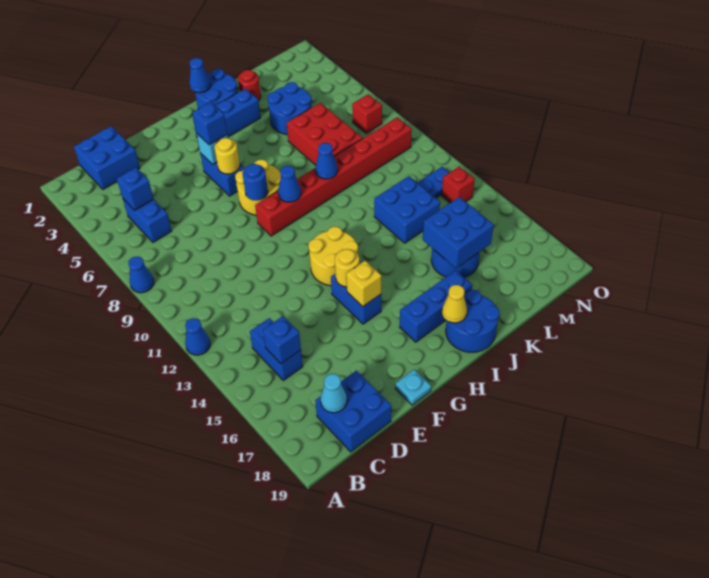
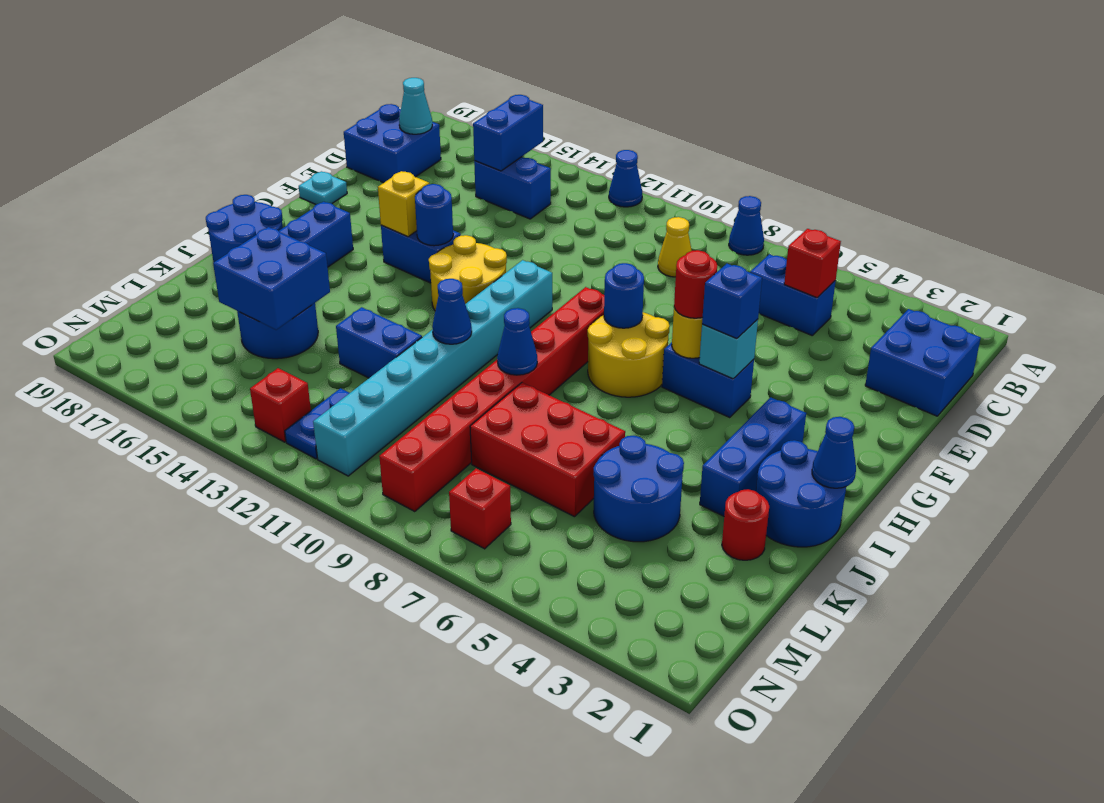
blue 1x1 brick [117,168,154,210] -> red 1x1 brick [784,229,841,298]
blue 1x1 brick [263,316,301,364] -> blue 1x2 brick [473,95,543,171]
none -> red 1x1 round brick [674,250,717,318]
none -> cyan 1x8 brick [313,260,552,476]
yellow 1x1 round brick [335,249,359,287] -> blue 1x1 round brick [415,184,453,246]
blue 1x1 cone [278,166,301,202] -> blue 1x1 cone moved to [432,279,472,344]
yellow 1x1 cone [442,285,467,323] -> yellow 1x1 cone moved to [658,217,692,277]
blue 2x2 brick [374,176,440,243] -> blue 1x2 brick [336,307,422,378]

